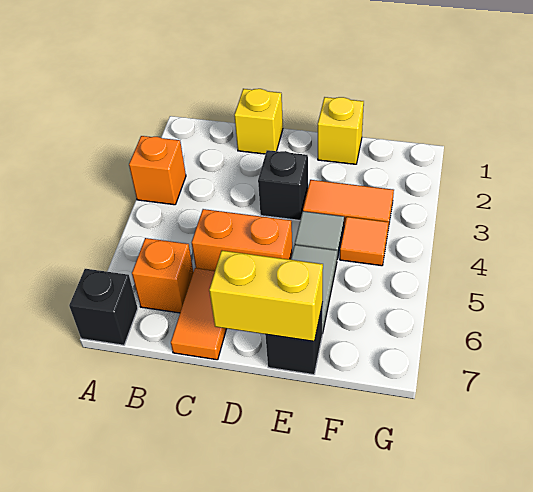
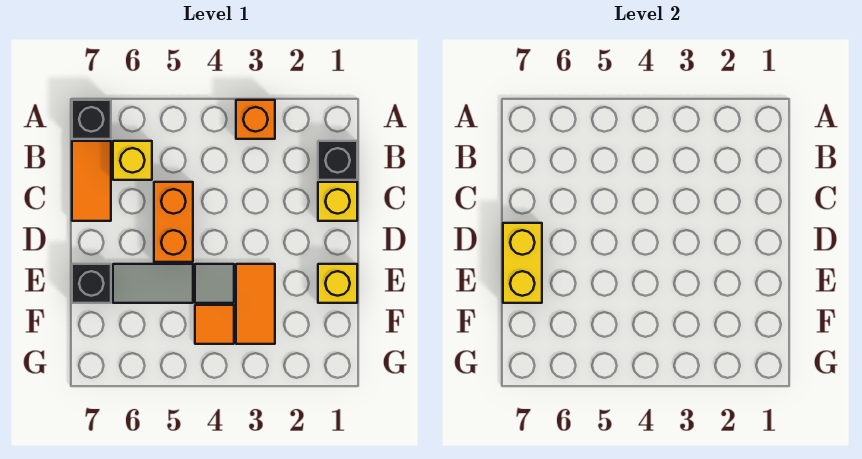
orange 1x1 brick [132,238,193,313] -> yellow 1x1 brick [113,141,152,180]
orange 1x2 tile [171,268,227,360] -> orange 1x2 tile turned to [72,141,111,221]
black 1x1 brick [258,150,308,220] -> black 1x1 brick moved to [318,141,357,180]

